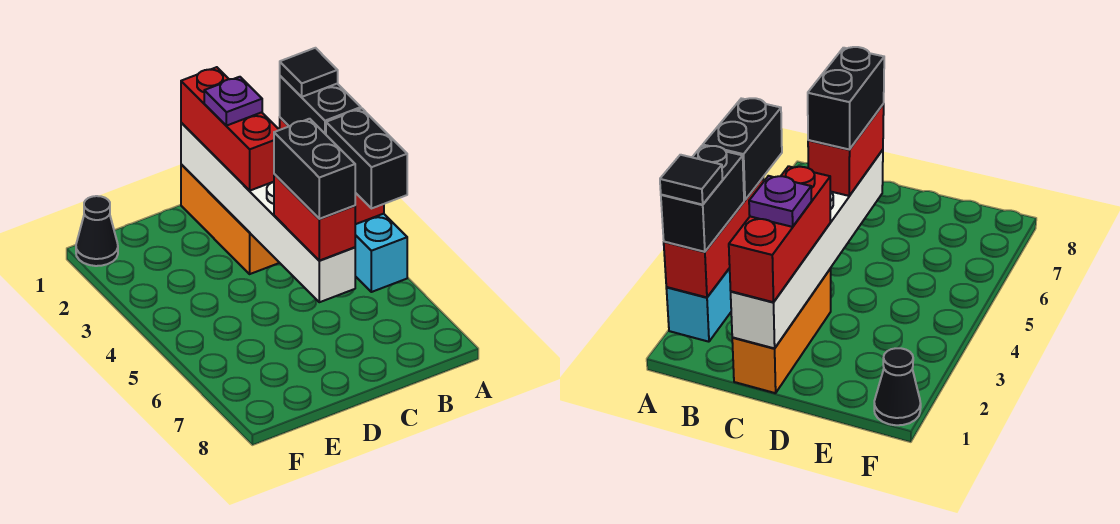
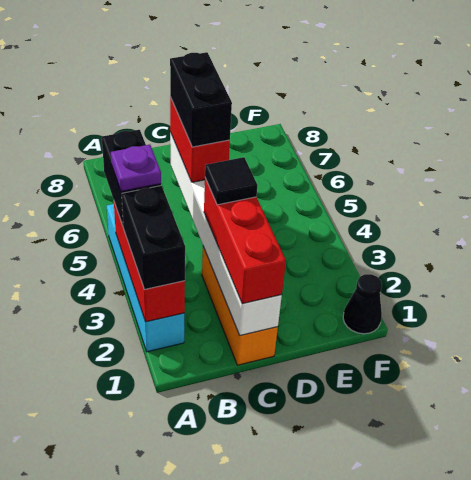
black 1x1 tile [280,48,338,97] -> black 1x1 tile moved to [205,157,257,205]
purple 1x1 plate [204,77,262,126] -> purple 1x1 plate moved to [111,145,161,192]

